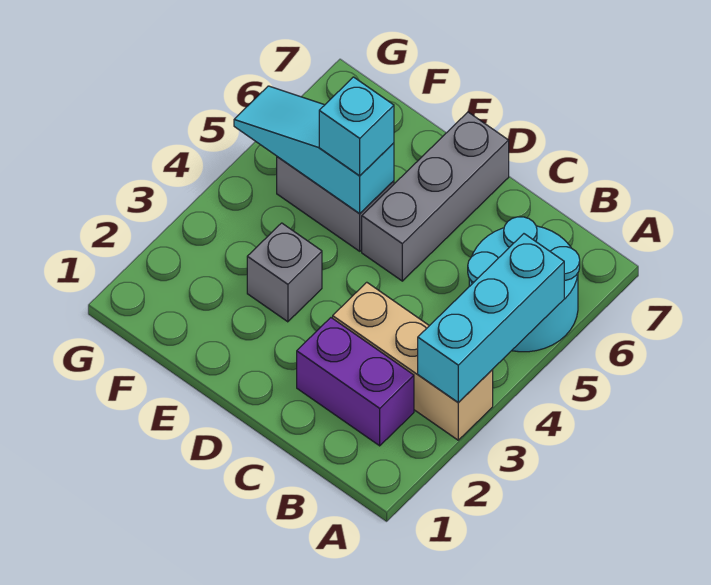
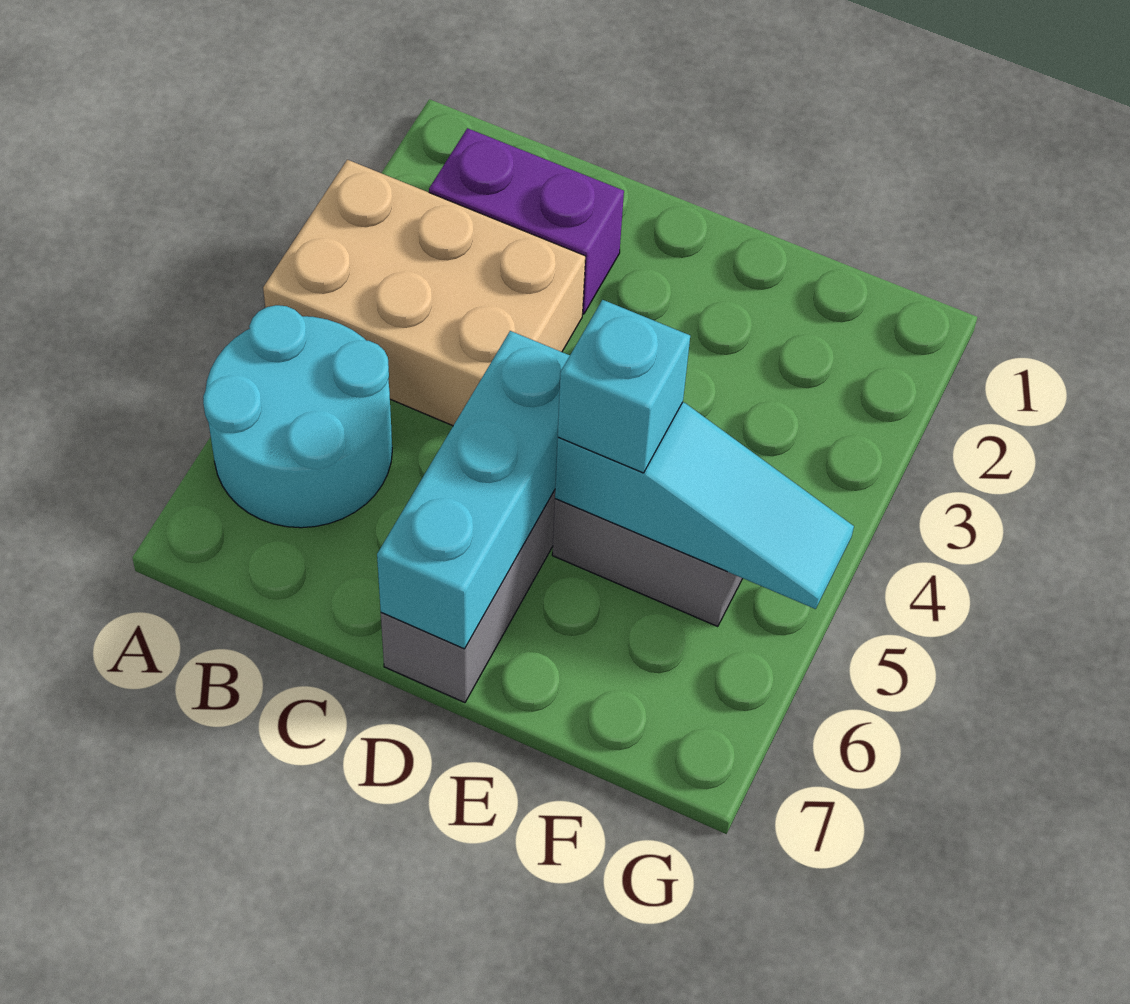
tan 1x3 brick [333,282,493,440] -> tan 2x3 brick [263,160,585,426]
cyan 1x3 brick [418,234,564,403] -> cyan 1x3 brick moved to [377,331,570,649]
grey 1x1 brick [247,223,322,322] -> none

